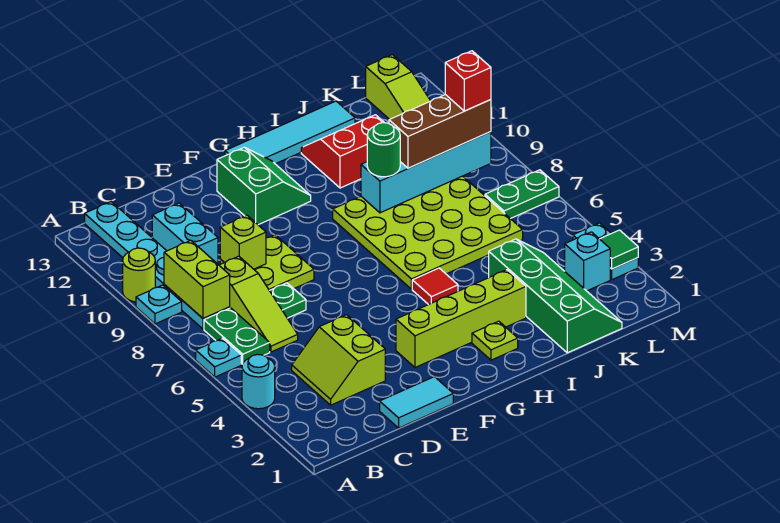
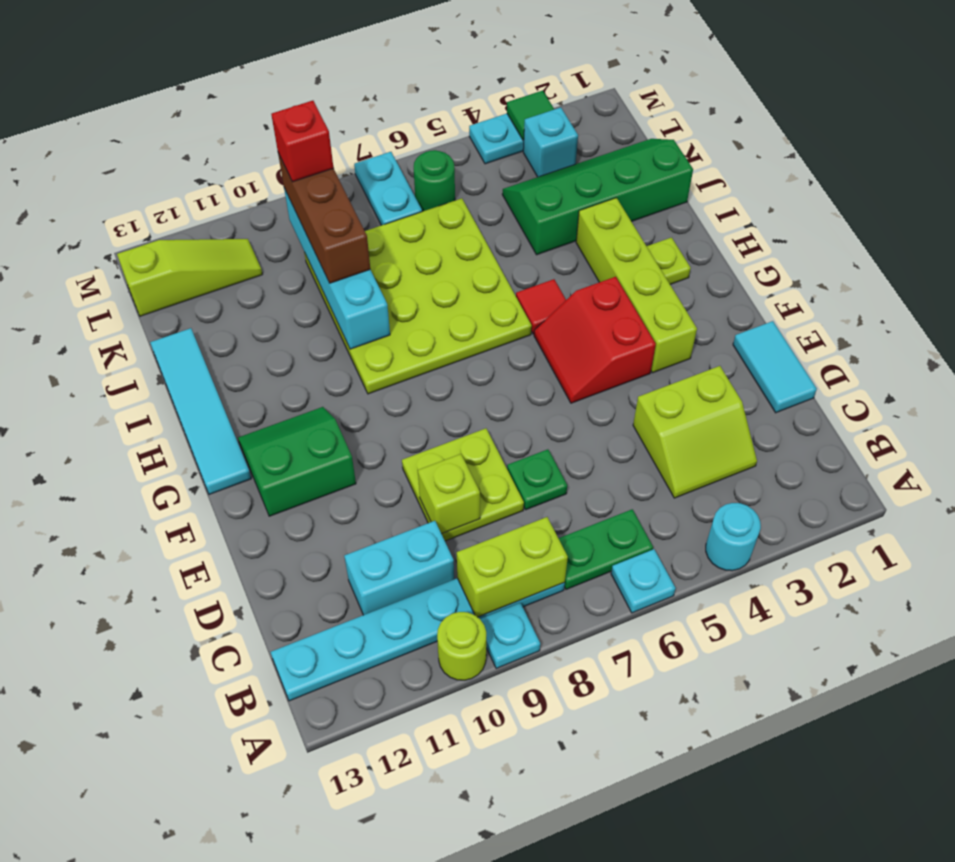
lime 1x3 slope [219,256,298,352] -> none
green 1x1 round brick [367,123,400,177] -> green 1x1 round brick moved to [414,150,455,211]
red 2x2 slope [301,115,384,188] -> red 2x2 slope moved to [534,277,656,403]
green 1x2 plate [485,170,559,219] -> cyan 1x2 plate [354,152,422,225]

